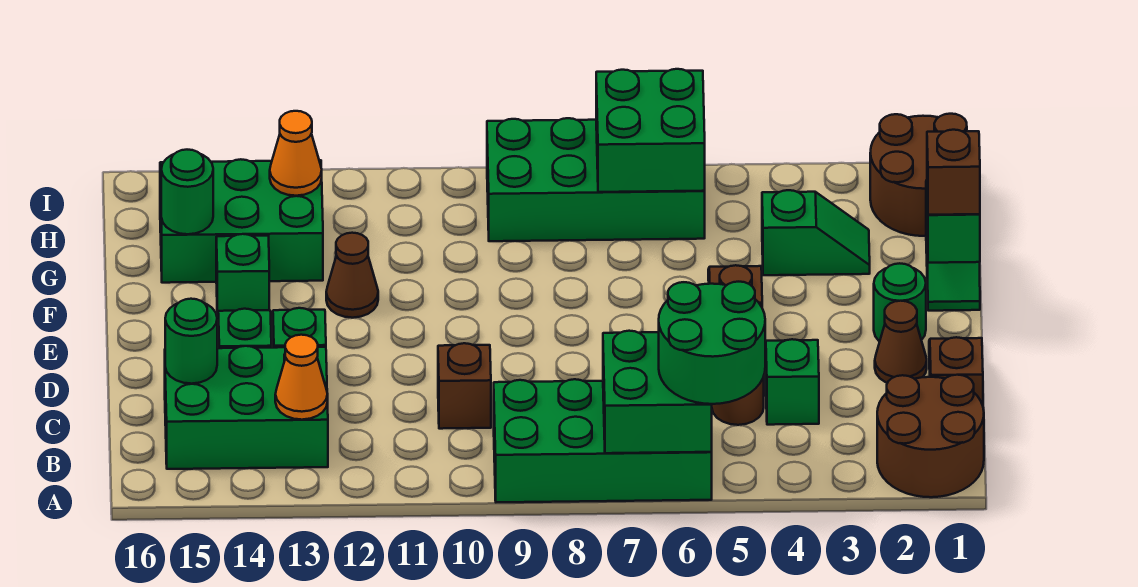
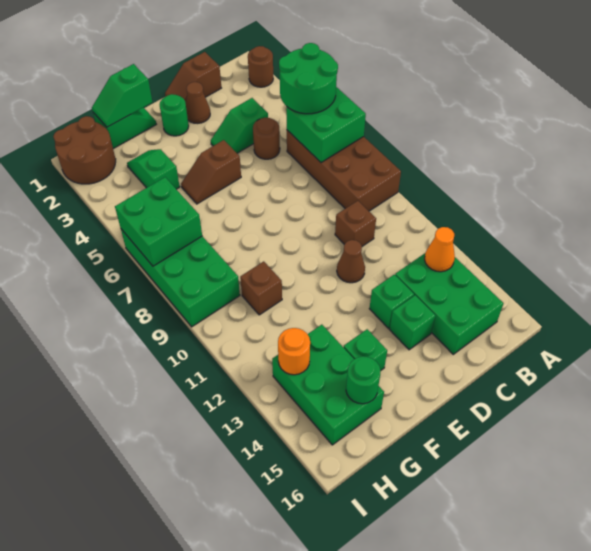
brown 2x2 round brick [877,375,984,497] -> brown 1x1 round brick [248,46,273,87]
green 2x4 brick [494,379,712,502] -> brown 2x4 brick [287,130,401,211]
green 1x1 round brick [165,299,217,384] -> none
brown 1x1 brick [927,130,980,215] -> brown 1x1 brick moved to [240,261,282,315]
brown 1x1 cone [326,233,378,318] -> brown 1x1 cone moved to [337,240,365,283]
orange 1x1 cone [270,111,322,196] -> orange 1x1 round brick [278,328,310,375]

